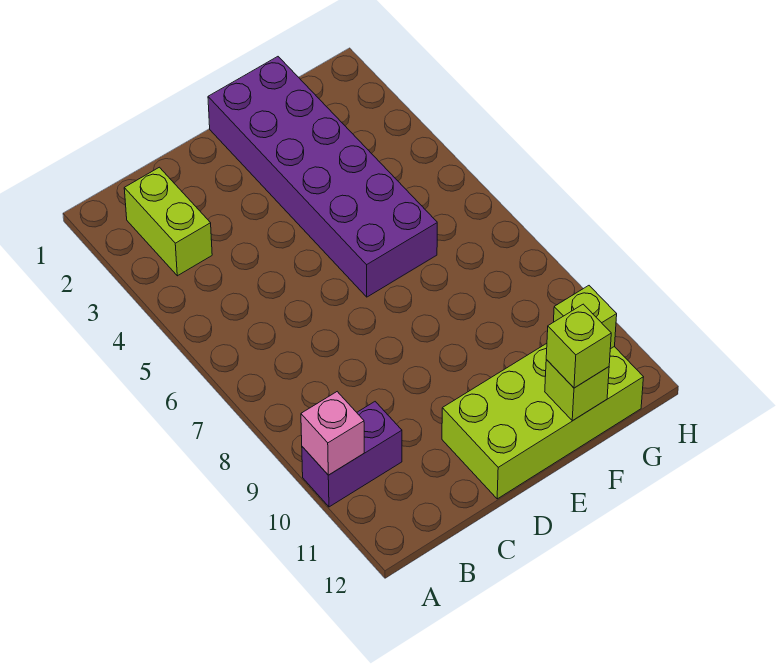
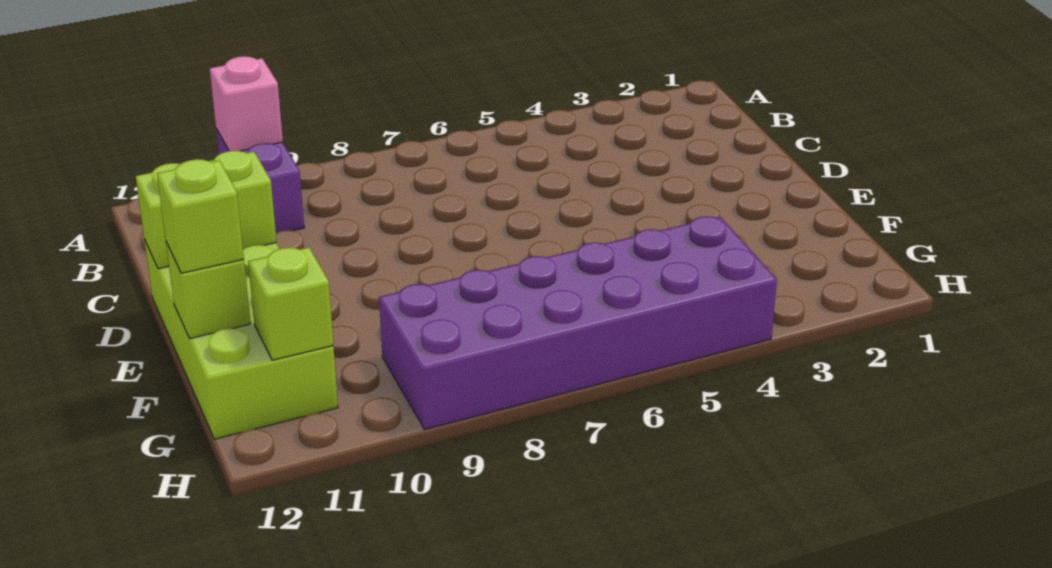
lime 1x2 brick [124,167,212,276] -> lime 1x2 brick moved to [136,151,277,269]
purple 2x6 brick [208,57,437,297] -> purple 2x6 brick moved to [379,216,777,429]

